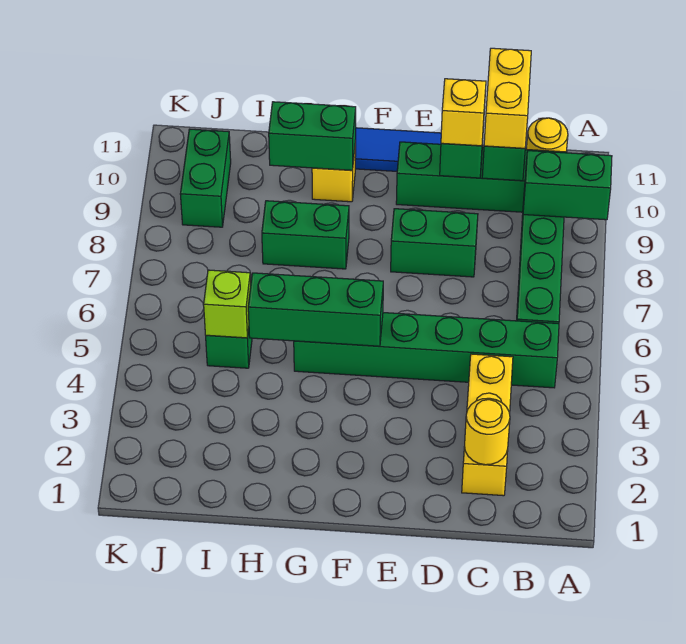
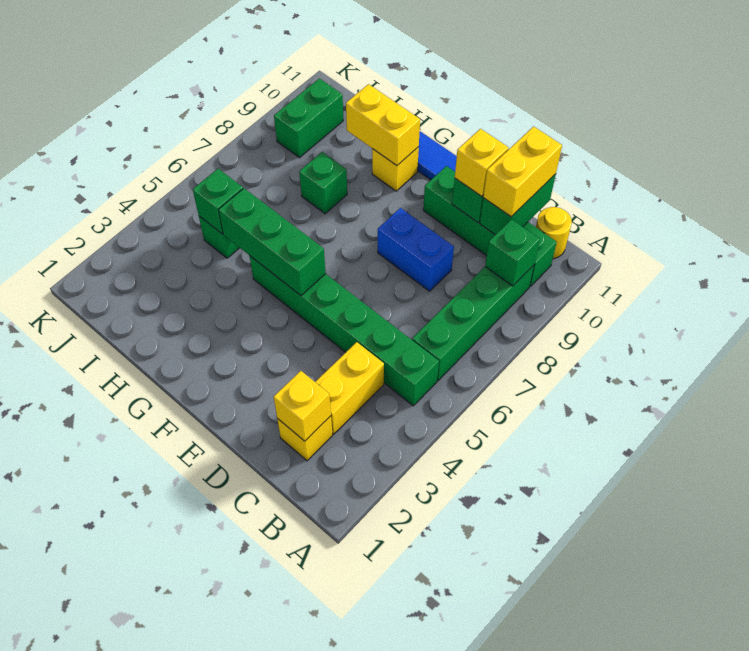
green 1x2 brick [523,151,612,220] -> green 1x1 brick [485,219,540,286]
yellow 1x1 round brick [465,398,510,465] -> yellow 1x1 brick [274,371,331,441]
green 1x2 brick [391,209,478,277] -> blue 1x2 brick [378,208,454,291]
green 1x2 brick [262,201,349,269] -> green 1x1 brick [299,152,347,214]
green 1x2 brick [269,102,356,170] -> yellow 1x2 brick [346,84,420,166]
lime 1x1 brick [204,270,251,338] -> green 1x1 brick [193,169,243,234]

